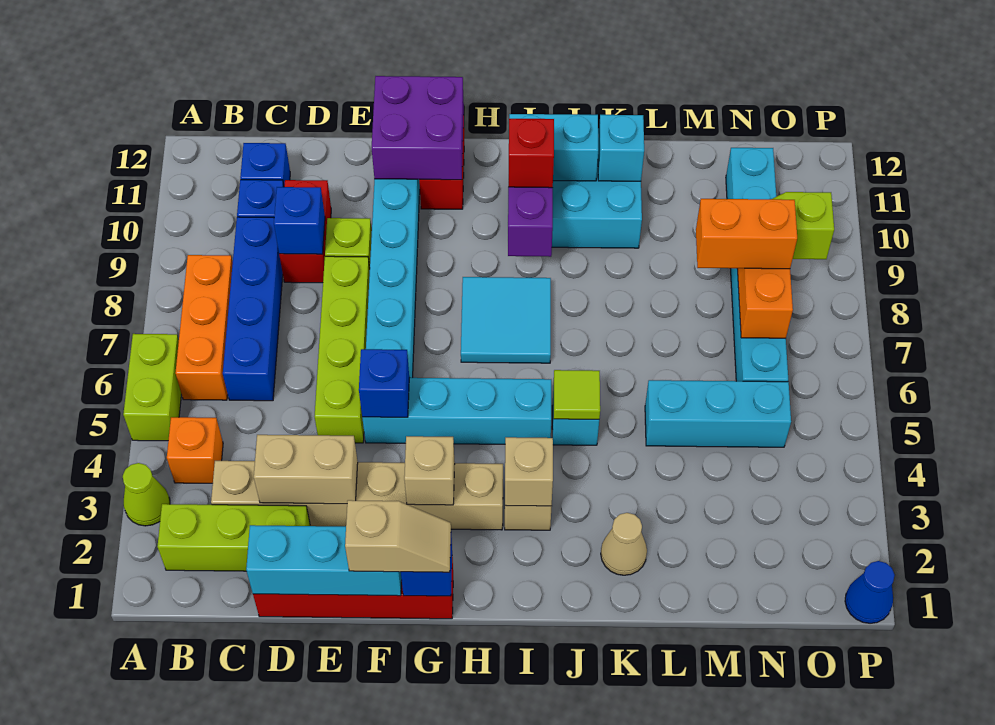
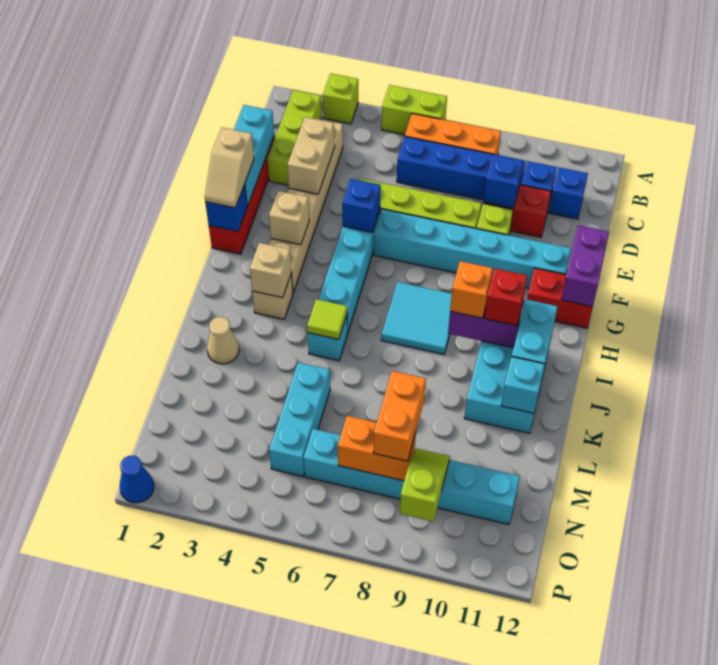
lime 1x1 cone [123,463,170,526] -> lime 1x1 brick [323,74,358,124]
orange 1x1 brick [167,417,223,483] -> orange 1x1 brick moved to [450,261,493,318]
purple 2x2 brick [372,76,464,180] -> purple 1x2 brick [561,225,609,307]

